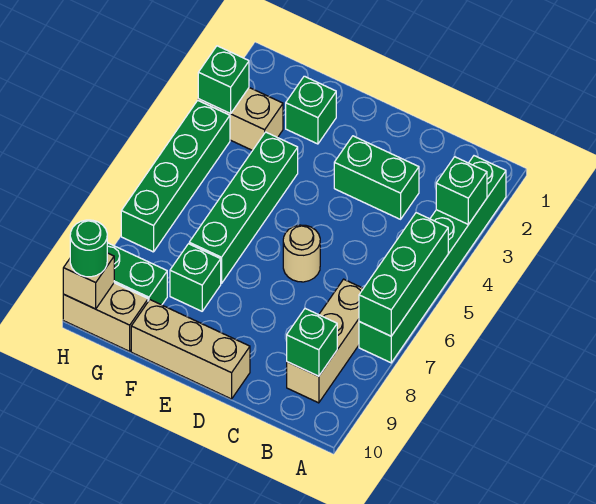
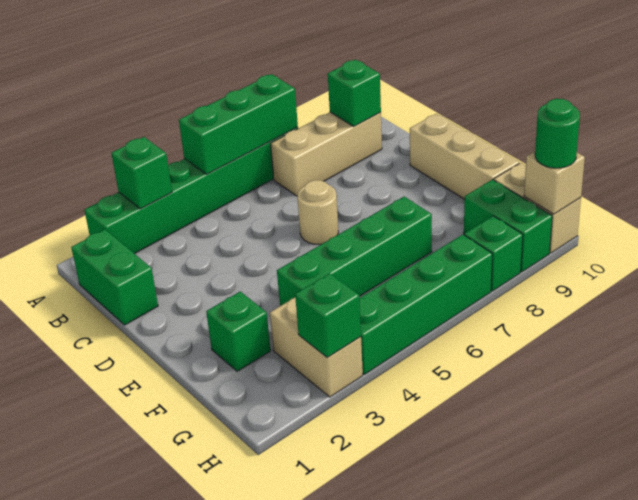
green 1x2 brick [334,136,419,219] -> green 1x2 brick moved to [71,230,158,325]
green 1x1 brick [170,244,221,311] -> green 1x1 brick moved to [464,216,523,291]

